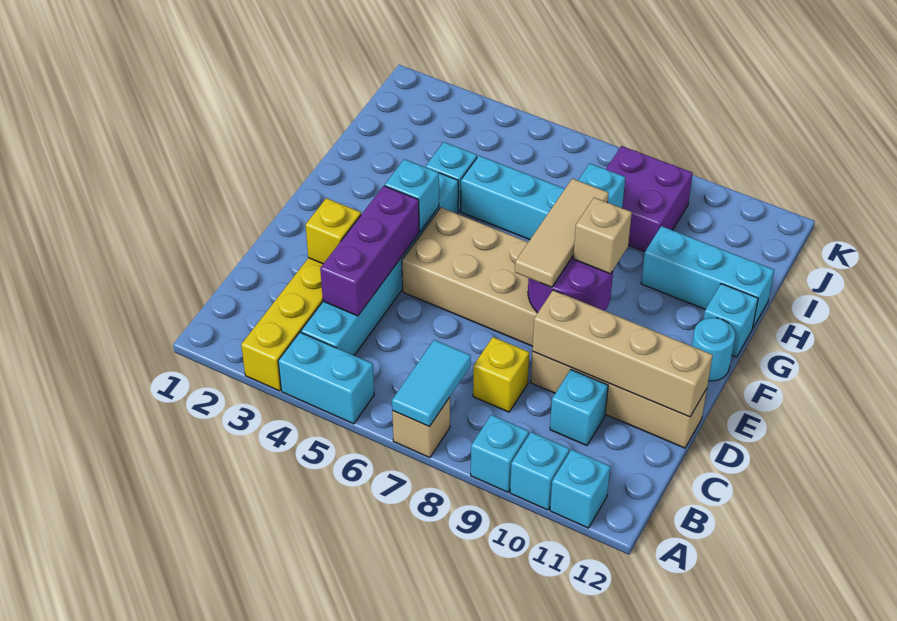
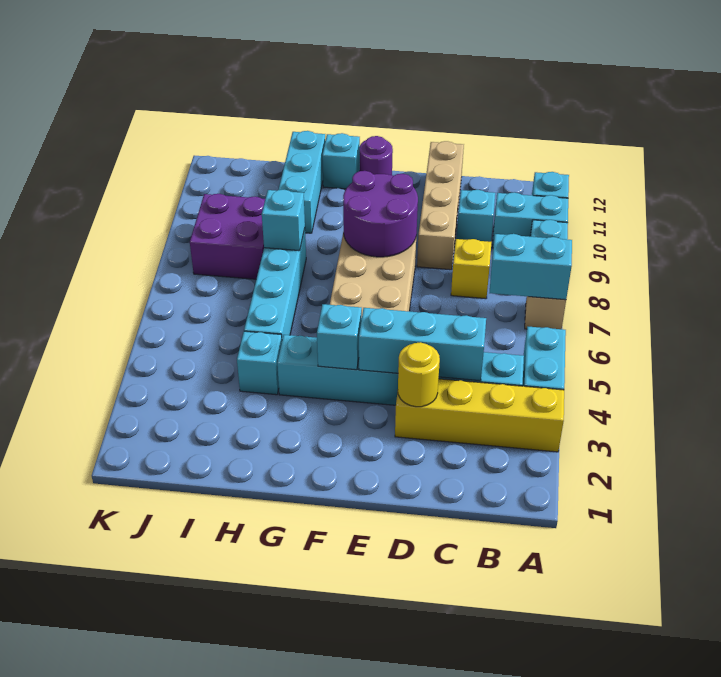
cyan 1x2 tile [392,340,471,427] -> cyan 1x2 brick [490,234,572,300]
cyan 1x1 brick [510,432,569,510] -> cyan 1x2 brick [492,192,568,248]
purple 1x3 brick [320,186,419,316] -> cyan 1x3 brick [359,308,486,381]
yellow 1x1 brick [305,198,361,264] -> yellow 1x1 round brick [398,342,440,407]
tan 1x4 brick [532,290,713,417] -> none
tan 1x3 tile [515,178,609,287] -> none
tan 1x1 brick [573,198,632,274] -> none
cyan 1x1 round brick [692,318,735,381] -> purple 1x1 round brick [359,136,393,175]

